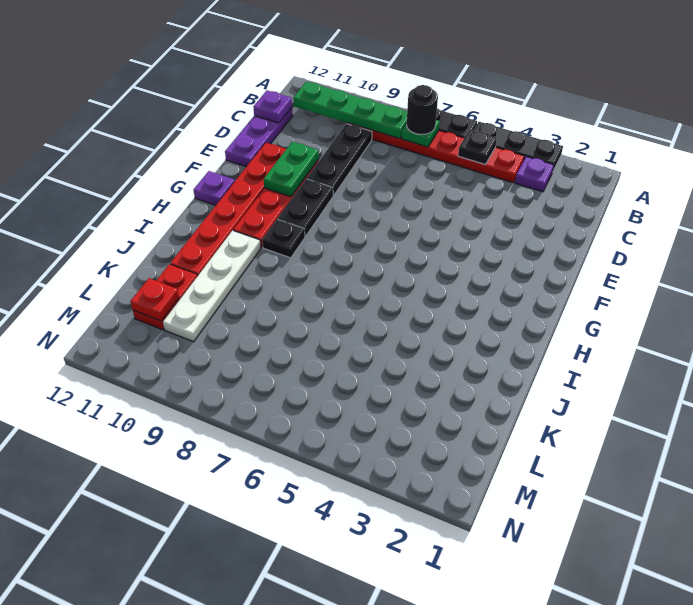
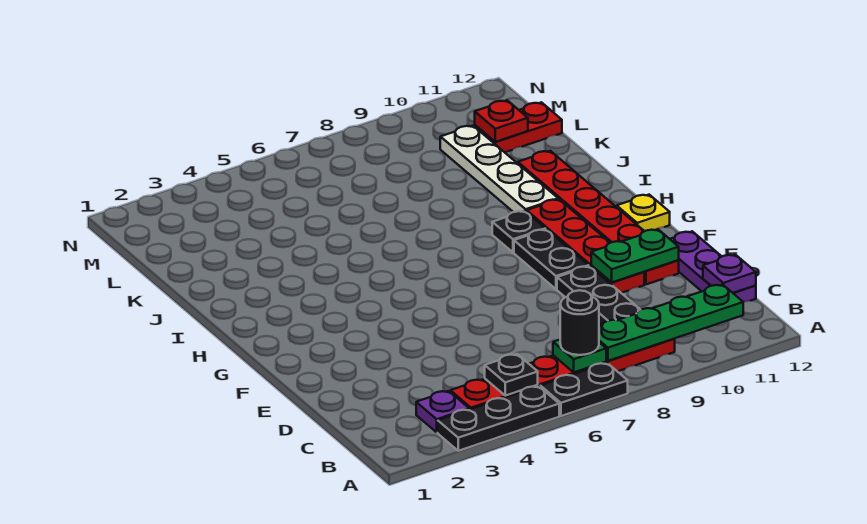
green 1x2 plate [264,142,319,197] -> green 1x2 plate turned to [591,229,679,282]
purple 1x1 plate [194,171,235,205] -> yellow 1x1 plate [617,195,670,231]
red 1x2 plate [133,264,197,330] -> red 1x2 plate turned to [475,102,562,152]

